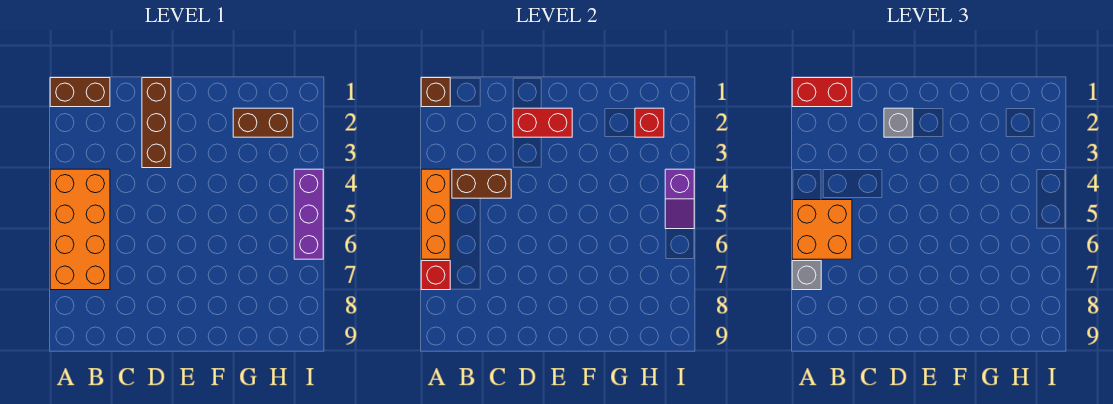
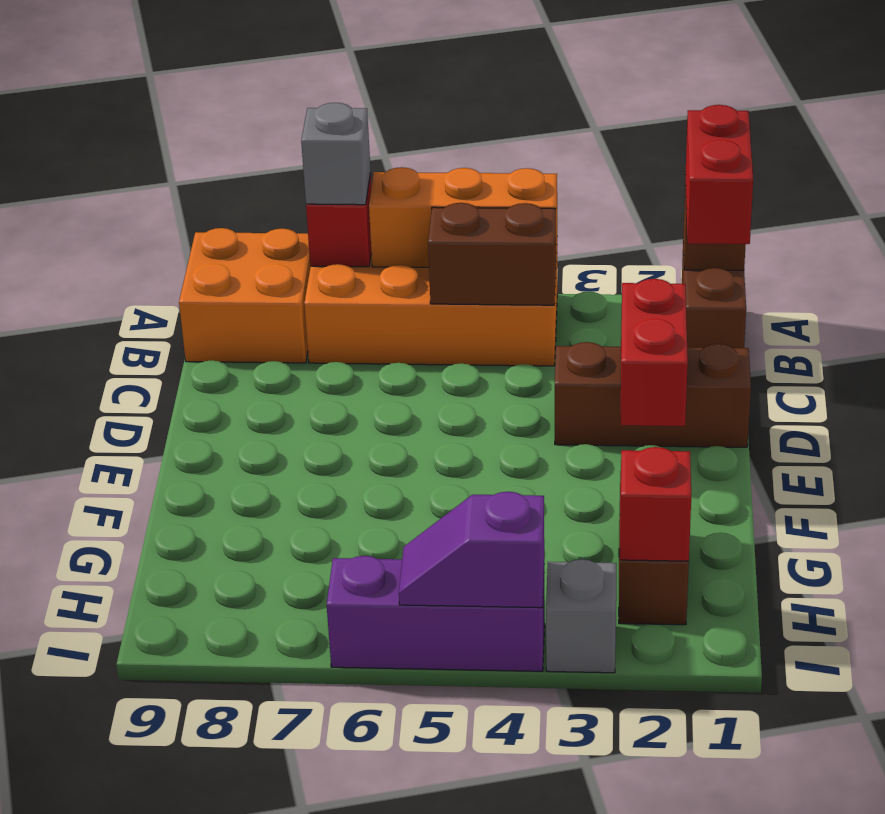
orange 2x2 brick [792,200,852,259] -> orange 2x2 brick moved to [179,228,311,363]
brown 1x2 brick [452,169,511,198] -> brown 1x2 brick turned to [428,203,556,305]
grey 1x1 brick [884,108,913,137] -> grey 1x1 brick moved to [546,559,616,673]

